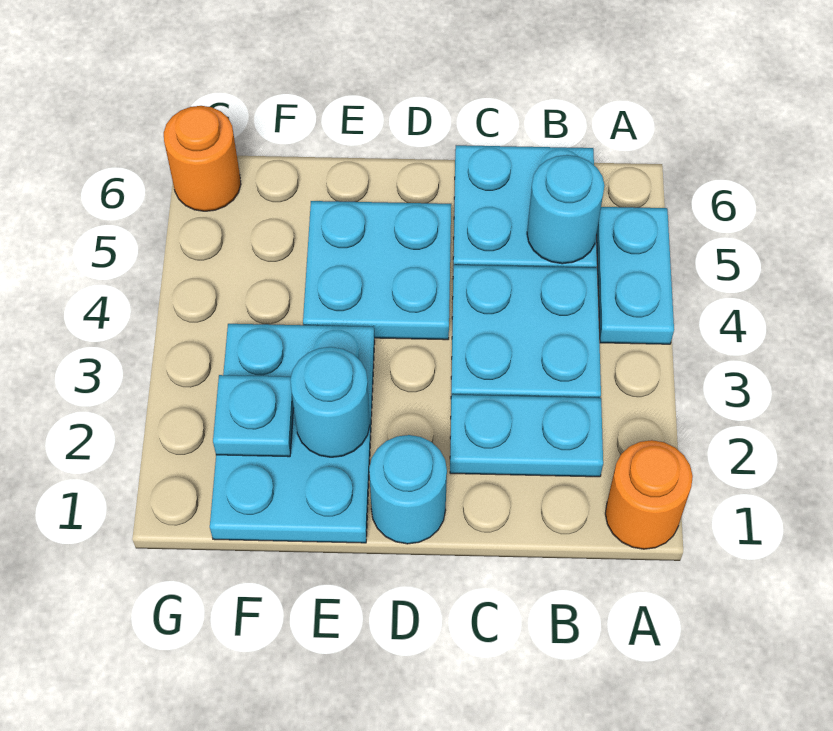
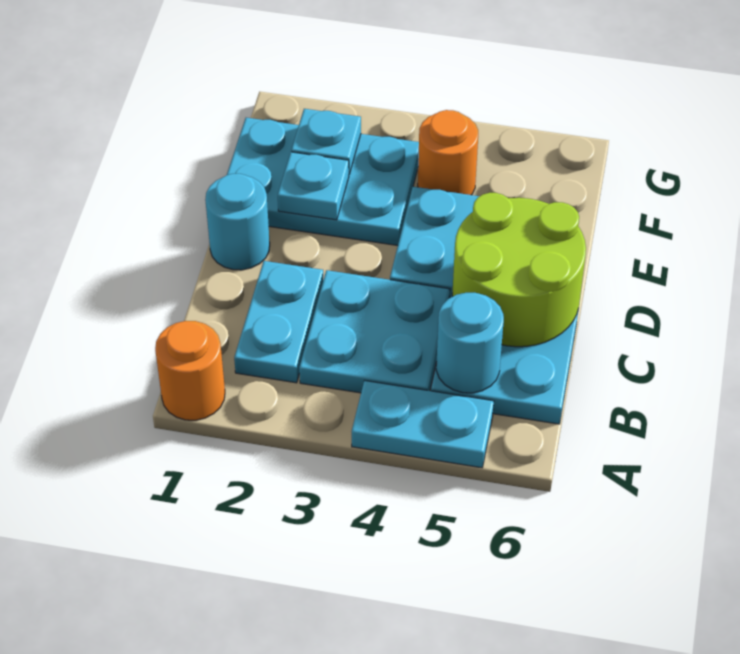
none -> lime 2x2 round brick [452,193,586,347]
cyan 1x1 round brick [290,347,370,457] -> cyan 1x1 plate [278,152,349,220]
orange 1x1 round brick [164,106,241,211] -> orange 1x1 round brick moved to [418,110,478,195]

